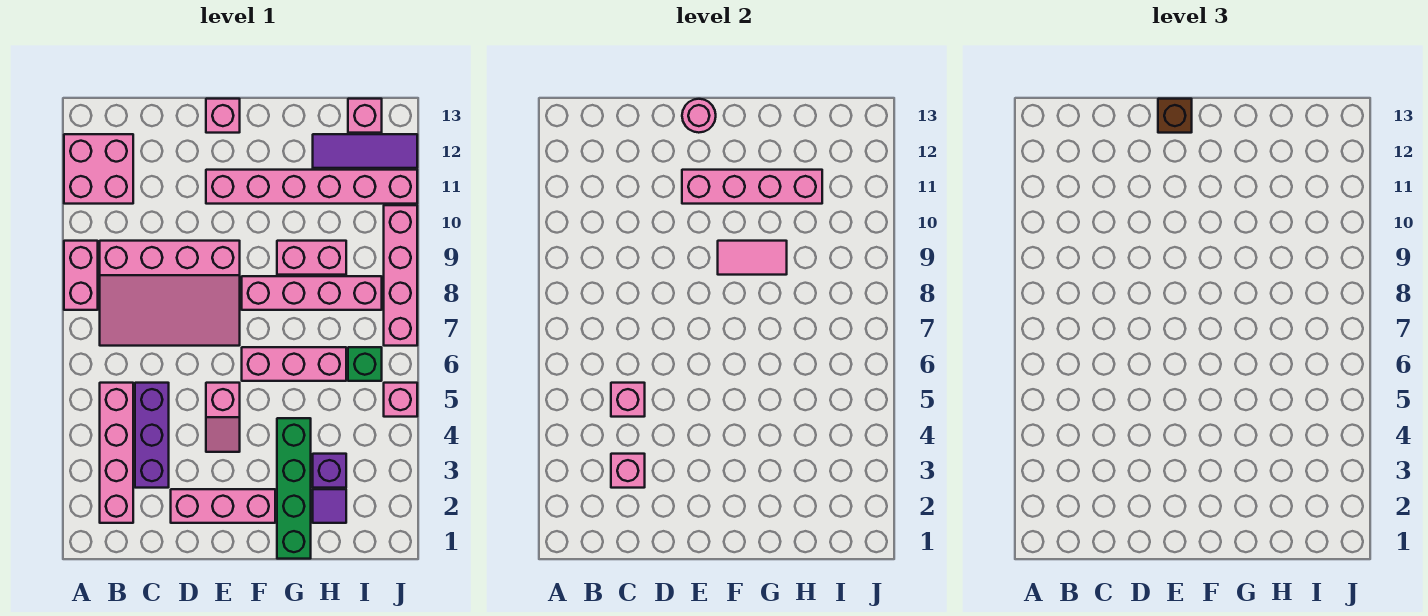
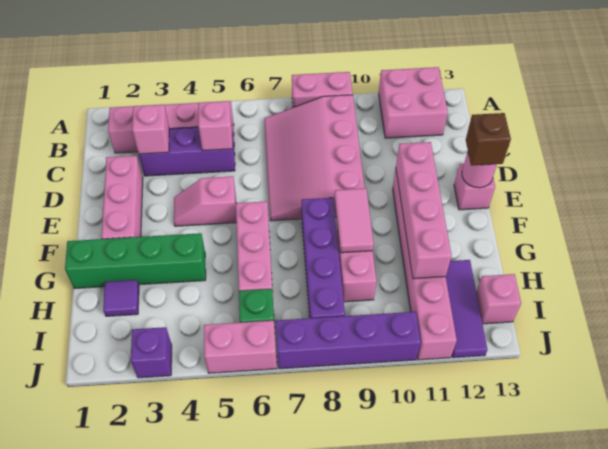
pink 1x4 brick [242,276,382,310] -> purple 1x4 brick [302,198,345,318]
purple 1x1 brick [313,454,346,488] -> purple 1x1 brick moved to [131,327,172,378]
pink 1x1 brick [384,383,417,417] -> pink 1x2 brick [204,321,277,373]
pink 1x4 brick [384,205,417,346] -> purple 1x4 brick [276,312,421,369]

